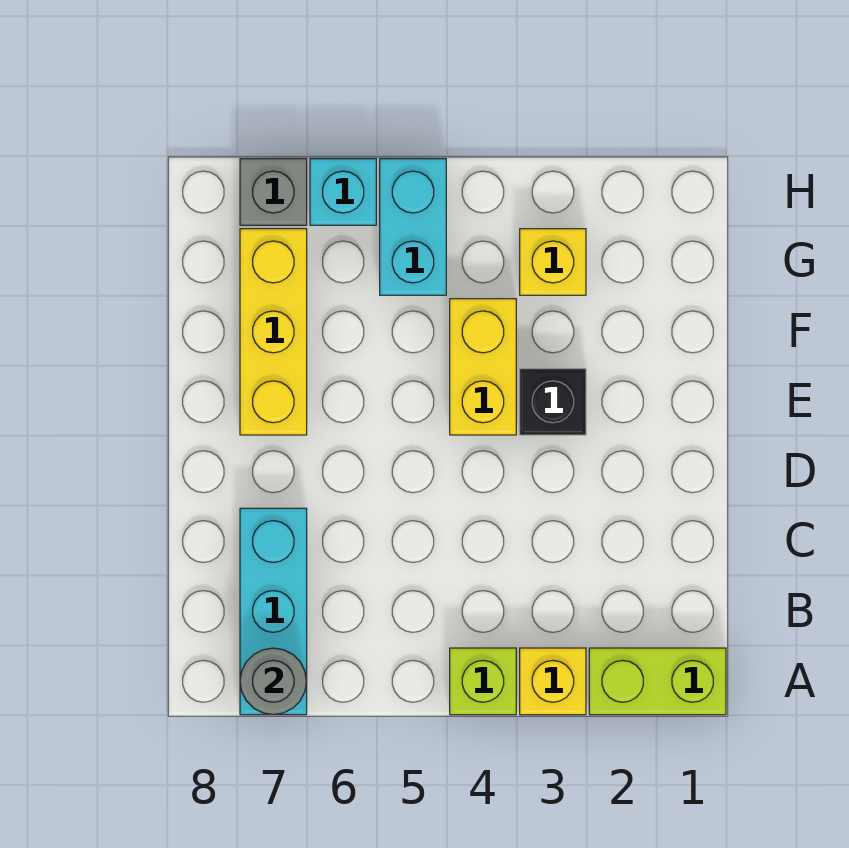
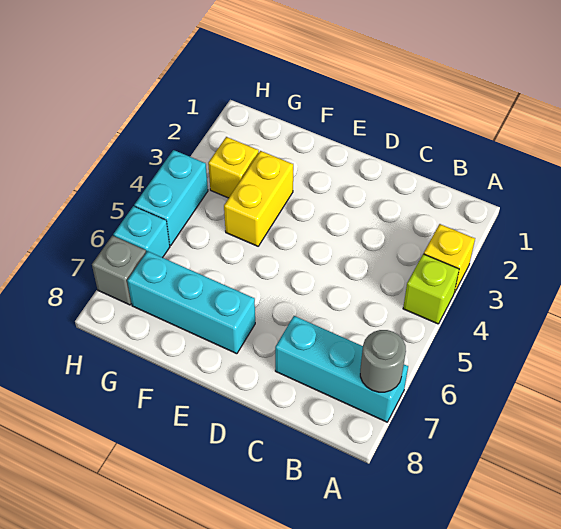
lime 1x2 brick [589,648,726,715] -> none
black 1x1 brick [520,369,586,435] -> none
yellow 1x2 brick [450,299,516,435] -> yellow 1x2 brick turned to [224,151,293,246]
yellow 1x3 brick [240,229,307,435] -> cyan 1x3 brick [127,251,255,354]
cyan 1x2 brick [380,159,446,295] -> cyan 1x2 brick turned to [134,150,208,246]

